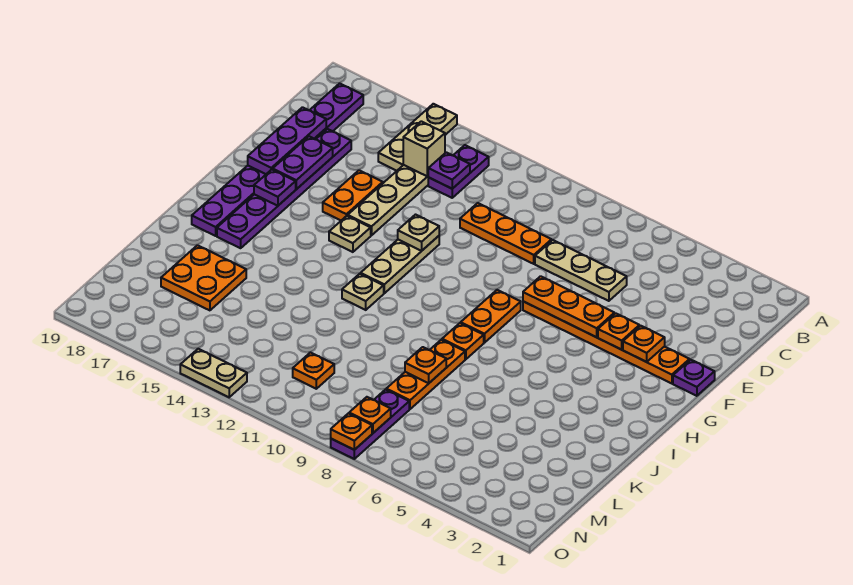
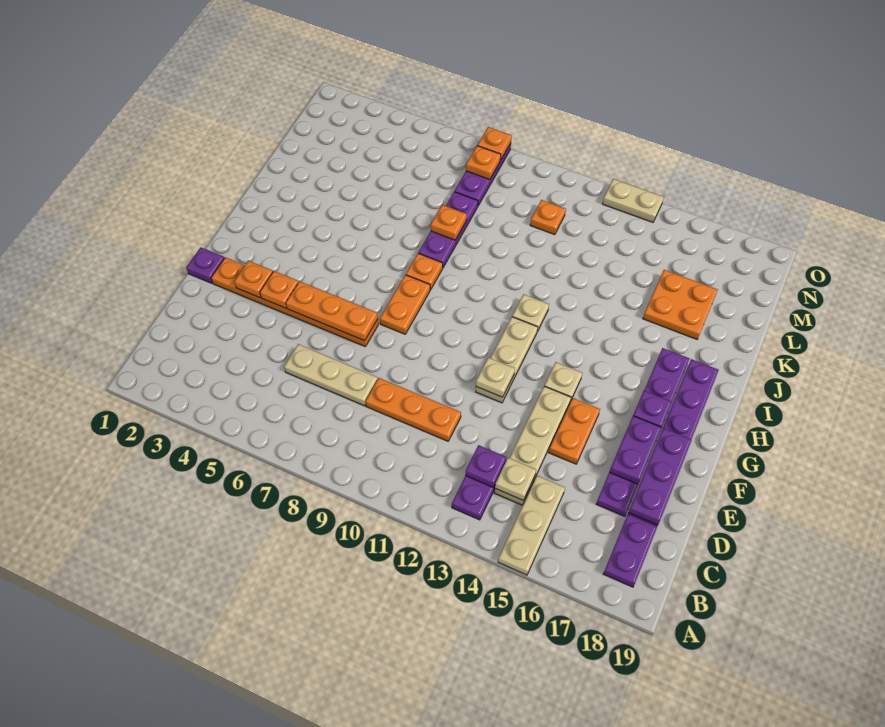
tan 1x1 brick [403,121,445,176] -> tan 1x1 plate [495,458,536,500]
orange 1x3 plate [386,340,465,409] -> purple 1x3 plate [418,192,478,267]

